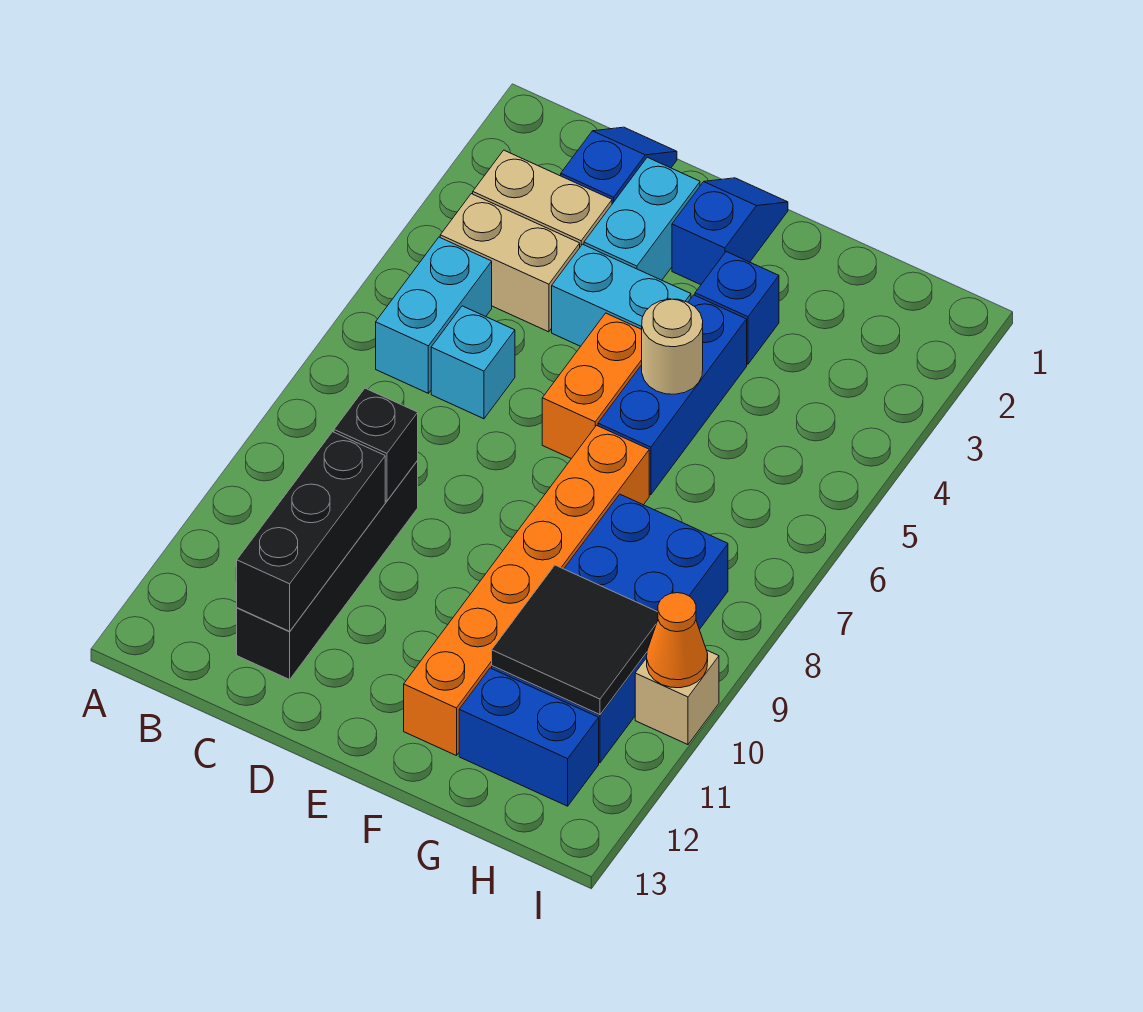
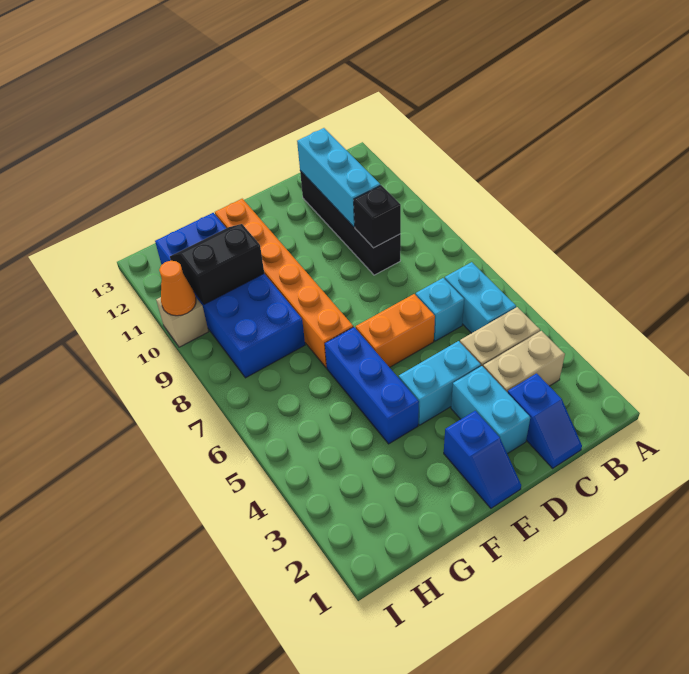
black 1x3 brick [237,432,385,631] -> cyan 1x3 brick [297,128,380,227]
orange 1x2 brick [542,313,642,459] -> orange 1x2 brick turned to [356,294,435,367]
blue 1x1 brick [695,252,779,364] -> none
tan 1x1 round brick [642,299,703,394] -> none
black 2x2 tile [492,565,658,715] -> black 2x2 slope [170,224,264,304]

